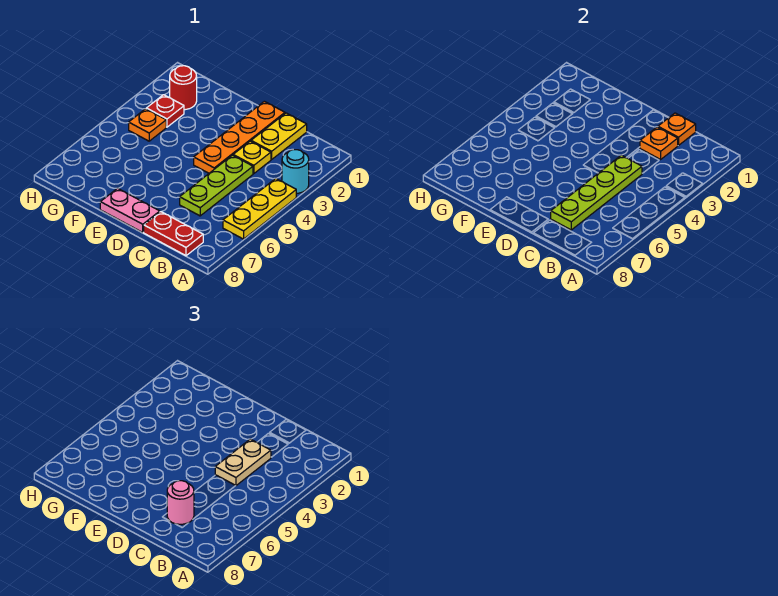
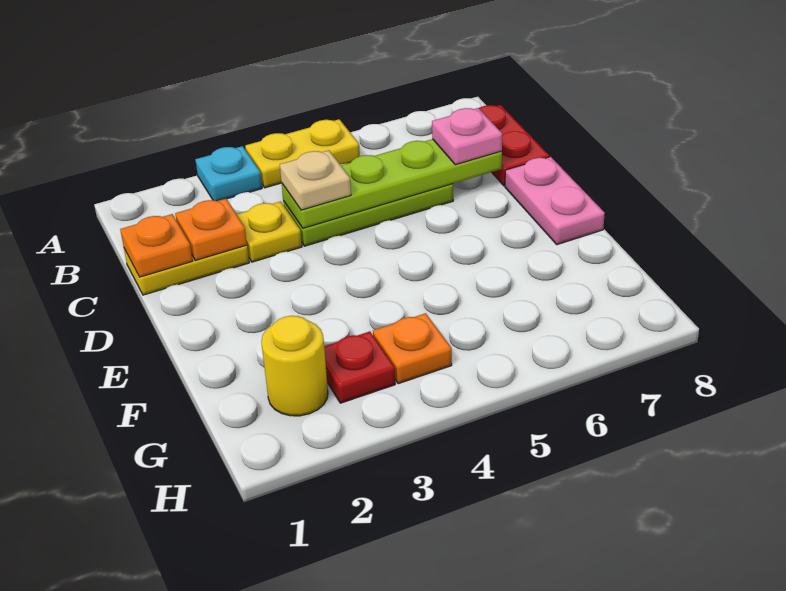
cyan 1x1 round brick [282,150,309,193] -> cyan 1x1 plate [195,146,262,201]
yellow 1x3 plate [223,178,296,239] -> yellow 1x2 plate [245,119,360,188]
tan 1x2 plate [215,439,271,486] -> tan 1x1 plate [280,150,351,210]
pink 1x1 round brick [167,481,194,524] -> pink 1x1 plate [432,108,502,165]
orange 1x4 plate [194,101,285,173] -> none
red 1x1 round brick [170,66,197,110] -> yellow 1x1 round brick [261,316,328,416]

